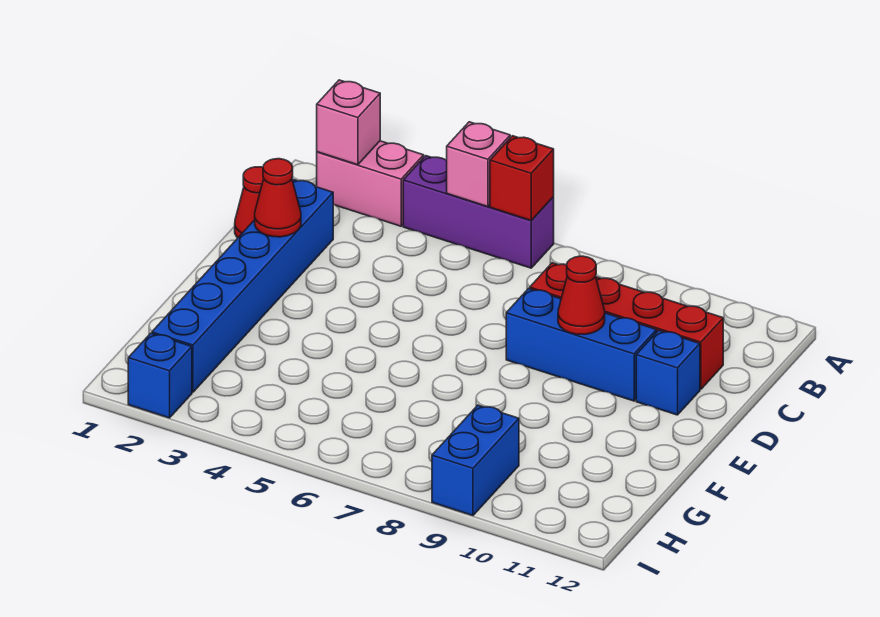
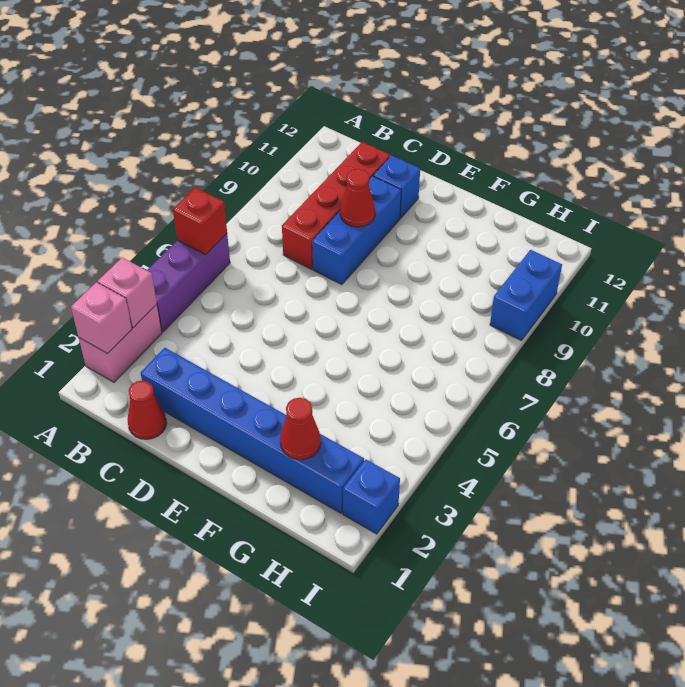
pink 1x1 brick [447,122,510,207] -> pink 1x1 brick moved to [98,258,157,328]
red 1x1 cone [255,159,301,237] -> red 1x1 cone moved to [280,398,321,460]
blue 1x2 brick [432,405,519,516] -> blue 1x2 brick turned to [490,250,562,341]

